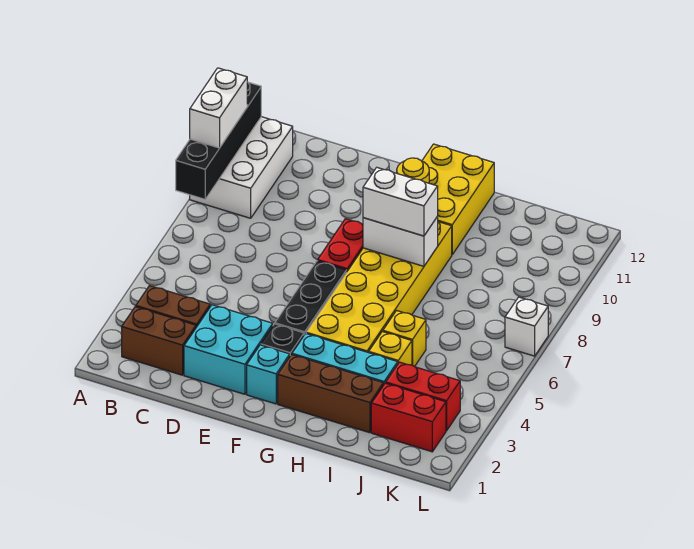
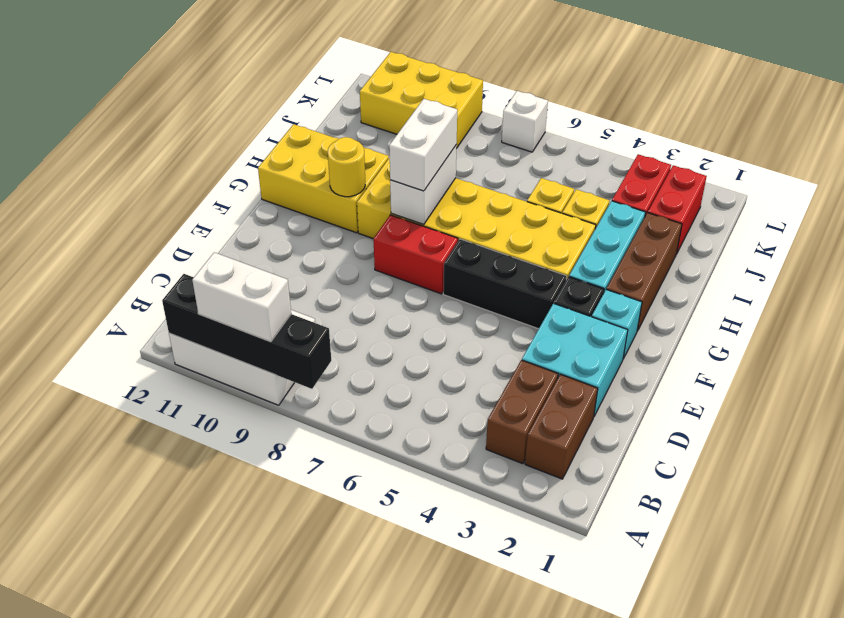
none -> yellow 2x3 brick [360,52,483,148]

